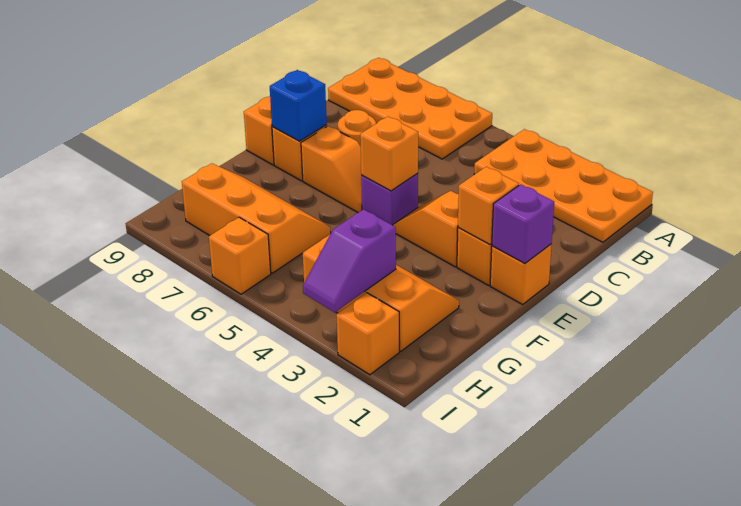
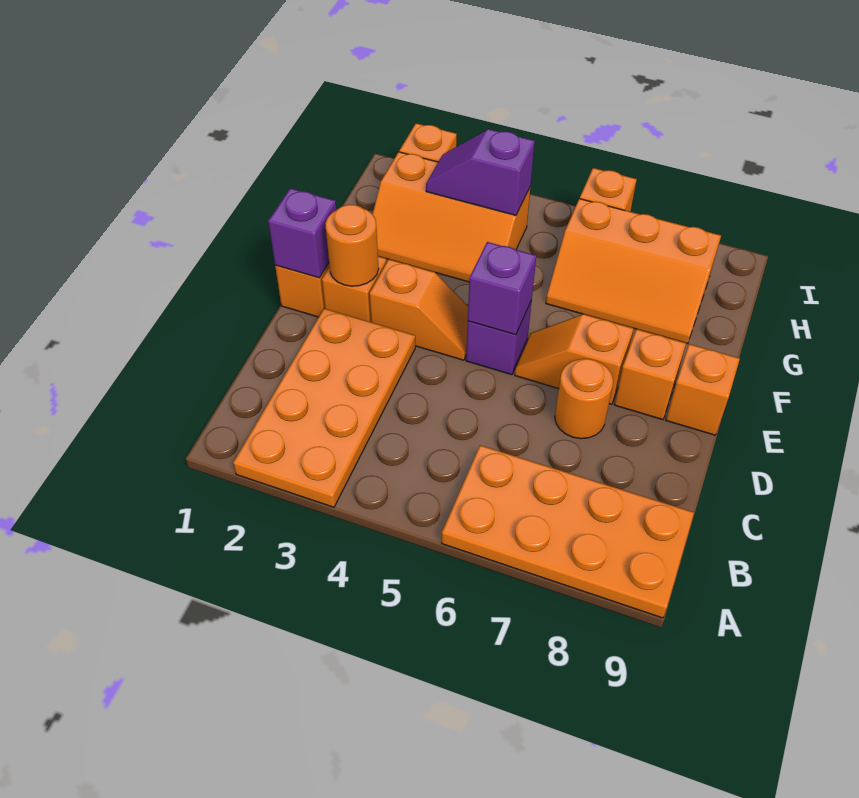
orange 2x4 plate [474,129,653,242] -> orange 2x4 plate turned to [233,308,415,507]
orange 1x1 brick [458,167,519,244] -> orange 1x1 round brick [325,205,379,286]
orange 1x1 brick [360,117,418,191] -> purple 1x1 brick [468,242,536,335]
blue 1x1 brick [270,70,327,141] -> none
purple 1x2 slope [303,209,396,312] -> purple 1x2 slope turned to [426,129,535,215]

